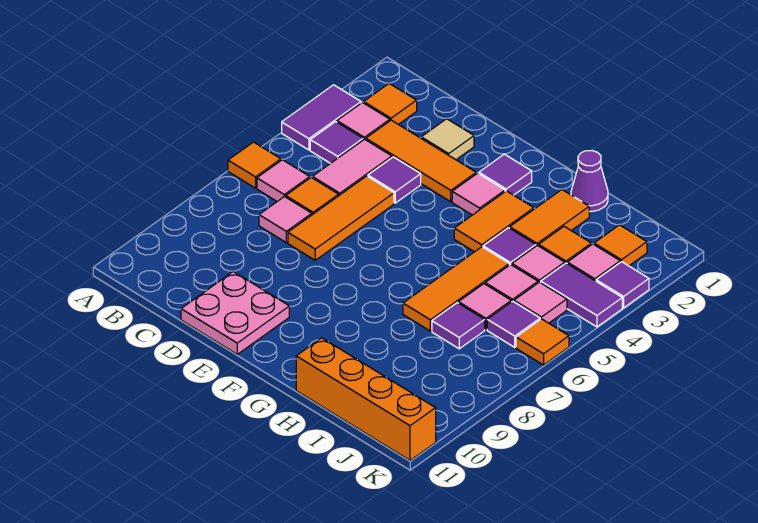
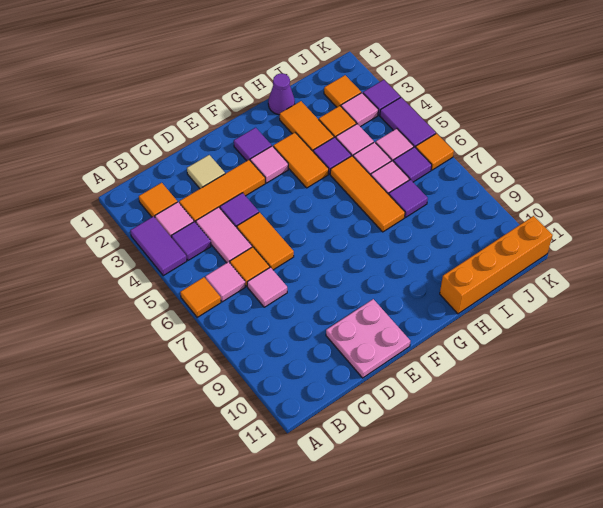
orange 1x3 tile [288,176,394,260] -> orange 1x2 tile [237,212,294,270]
purple 1x2 tile [541,263,622,327] -> purple 1x2 tile turned to [380,97,436,148]

